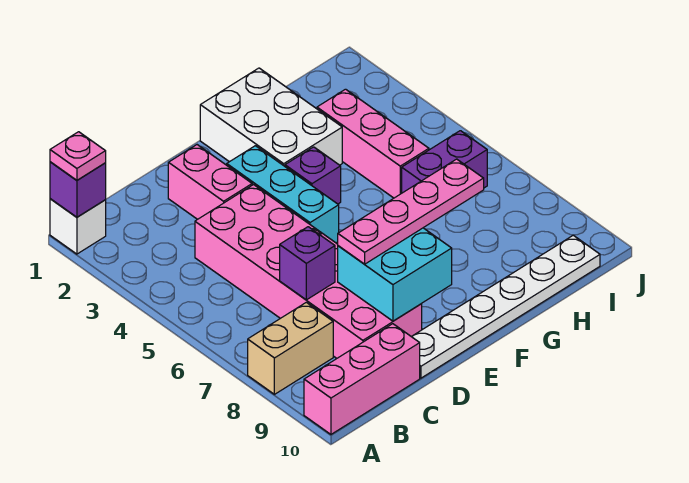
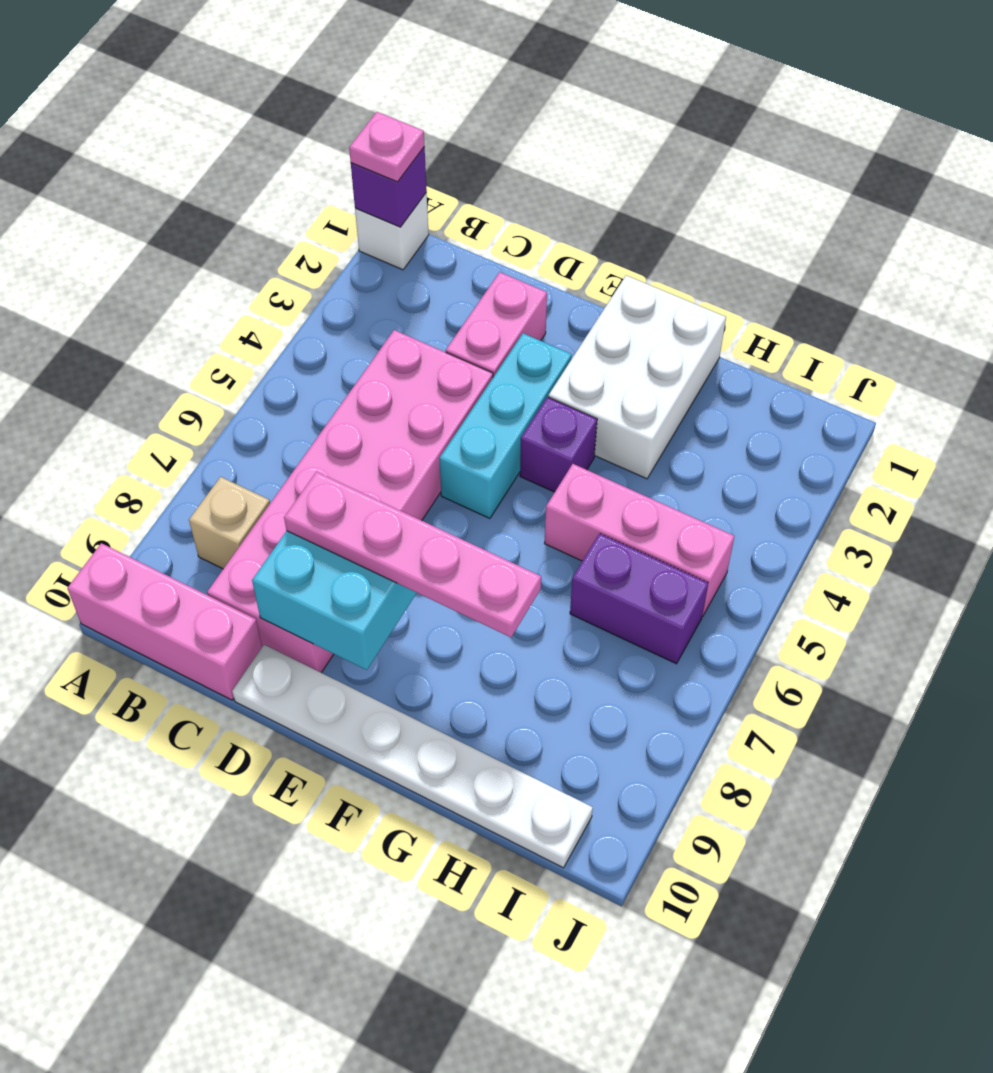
tan 1x2 brick [248,302,333,394] -> tan 1x1 brick [189,477,270,569]
purple 1x1 brick [280,227,335,300] -> none
pink 1x3 brick [317,89,429,198] -> pink 1x3 brick turned to [545,464,734,616]

